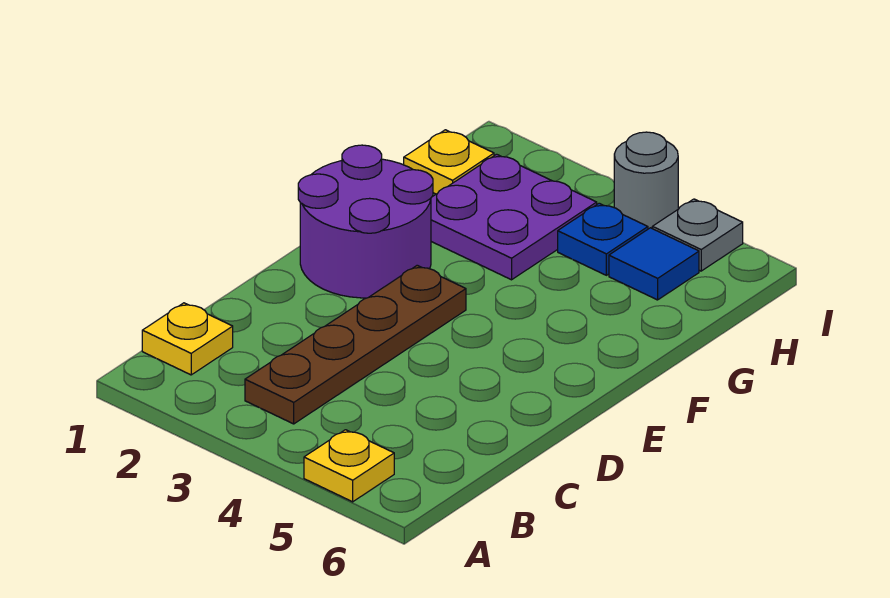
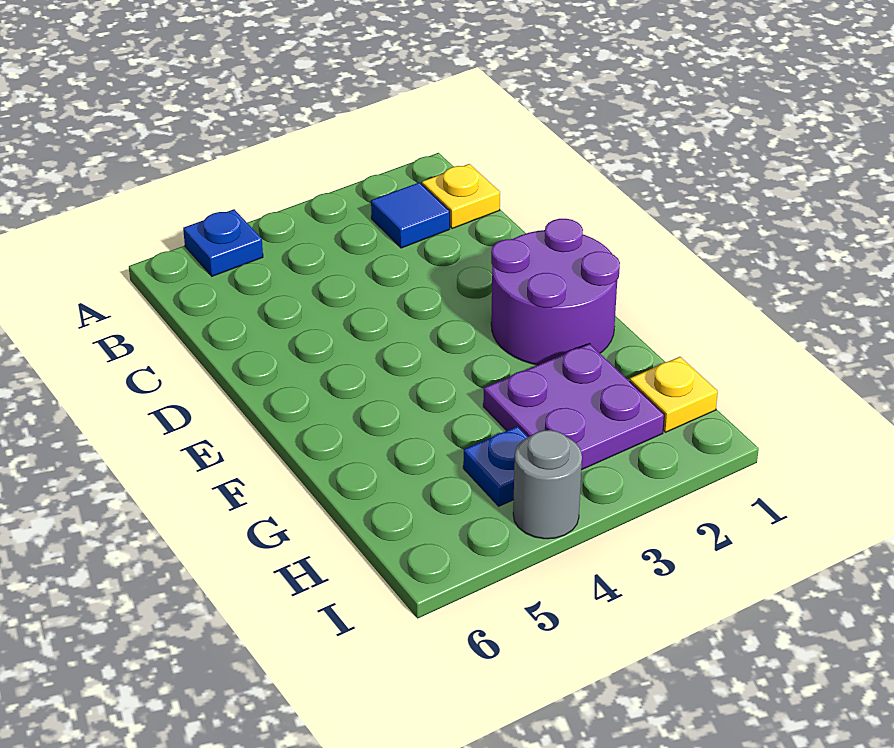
yellow 1x1 plate [304,430,394,502] -> blue 1x1 plate [183,209,263,276]
brown 1x4 plate [245,265,466,424] -> none
blue 1x1 tile [609,228,699,300] -> blue 1x1 tile moved to [371,182,450,248]
grey 1x1 plate [652,199,743,271] -> none

